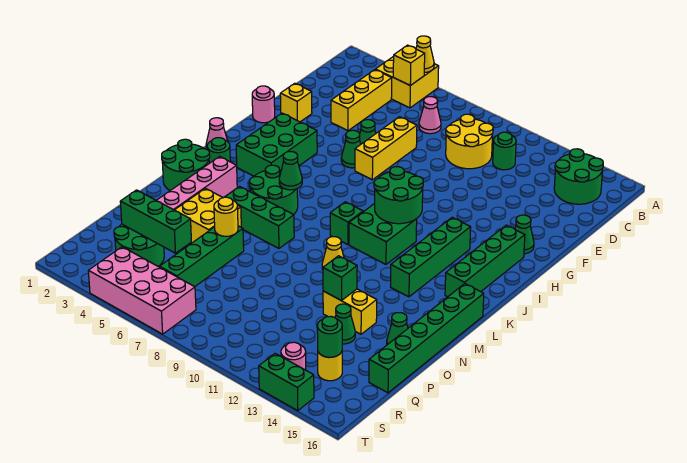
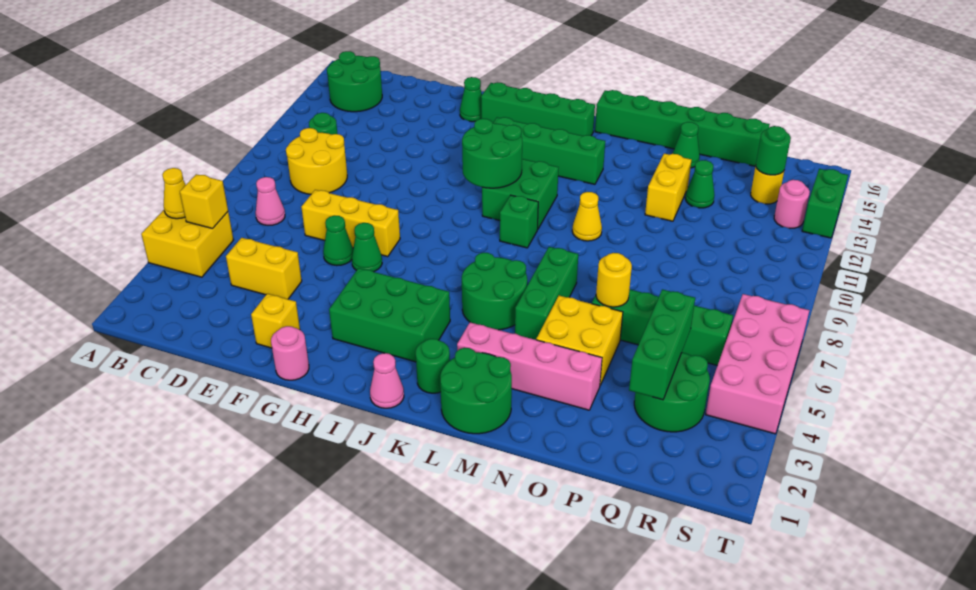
yellow 1x3 brick [331,70,392,131] -> yellow 1x2 brick [226,238,302,299]
green 1x1 cone [279,151,302,190] -> none
green 1x1 brick [323,256,357,301] -> none

